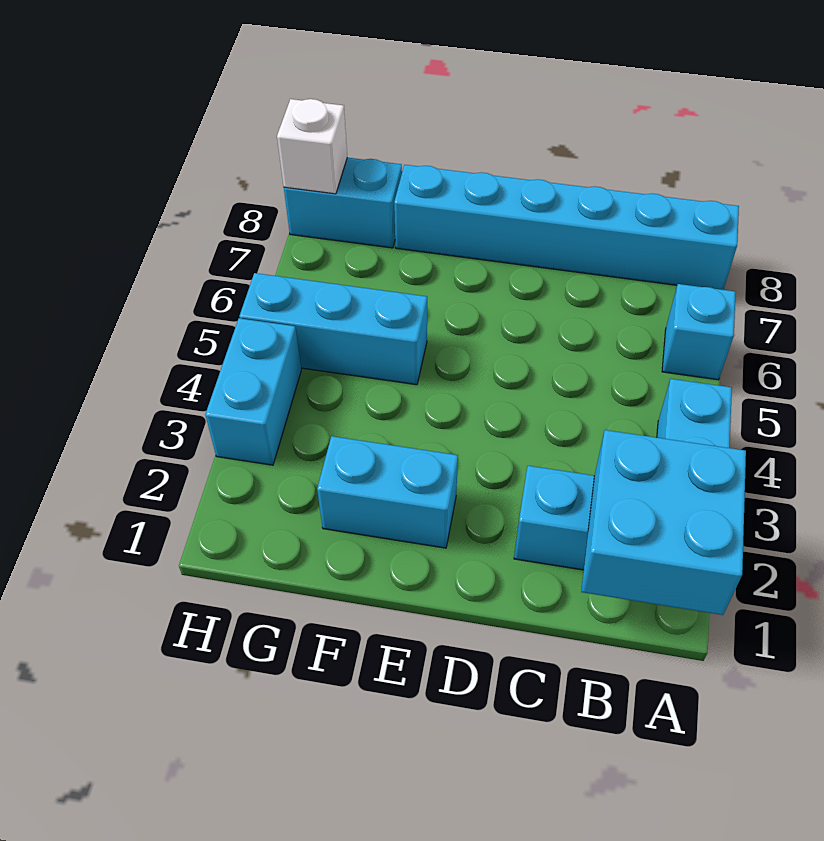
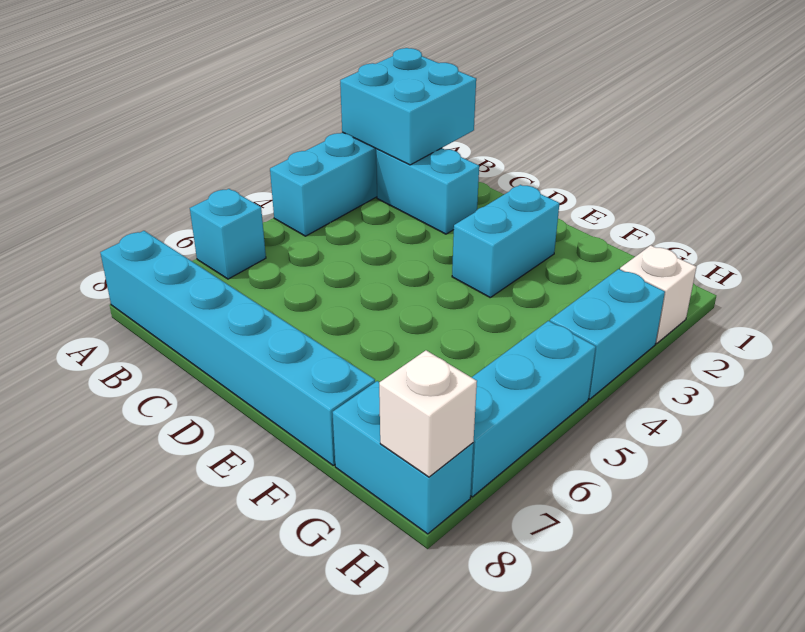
cyan 1x2 brick [317,436,458,548] -> cyan 1x2 brick turned to [452,185,559,297]
cyan 1x3 brick [239,273,427,385] -> cyan 1x3 brick turned to [471,321,596,497]
none -> white 1x1 brick [620,245,696,344]

